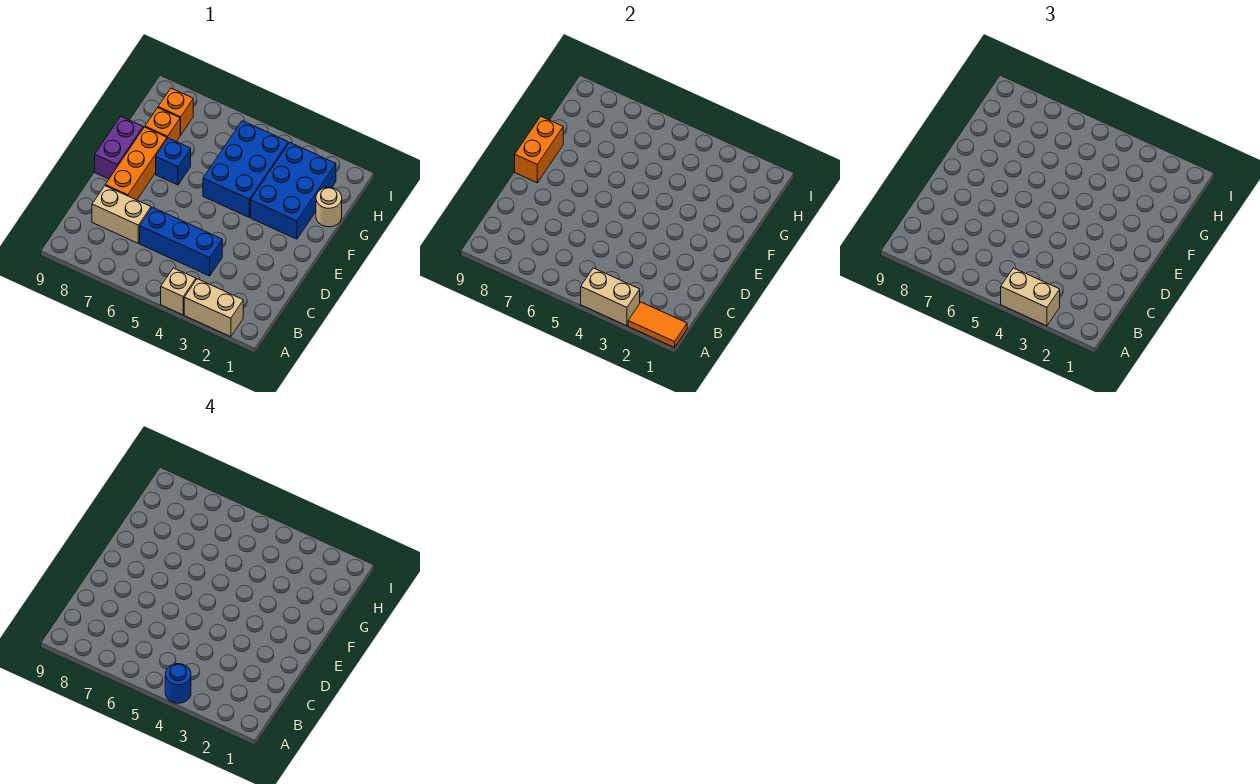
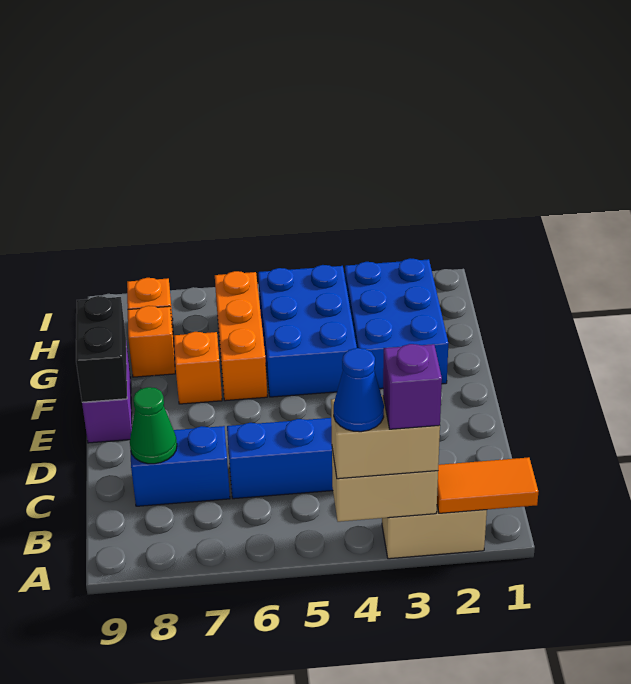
none -> purple 1x1 brick [383,344,442,429]
tan 1x1 brick [161,268,196,315] -> none
blue 1x1 round brick [165,664,191,703] -> blue 1x1 cone [334,348,384,432]
tan 1x2 brick [92,186,151,243] -> blue 1x2 brick [130,426,230,506]
none -> green 1x1 cone [130,387,177,464]
orange 1x3 brick [105,127,167,200] -> orange 1x3 brick moved to [215,271,267,401]
orange 1x2 brick [515,116,563,183] -> black 1x2 brick [76,296,127,402]
blue 1x1 brick [156,138,191,185] -> orange 1x1 brick [174,332,222,404]
tan 1x1 round brick [316,187,342,227] -> none

